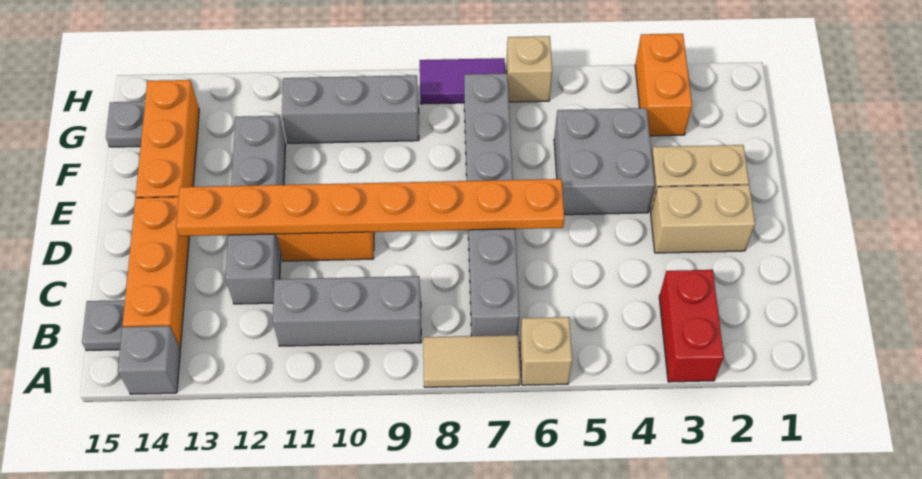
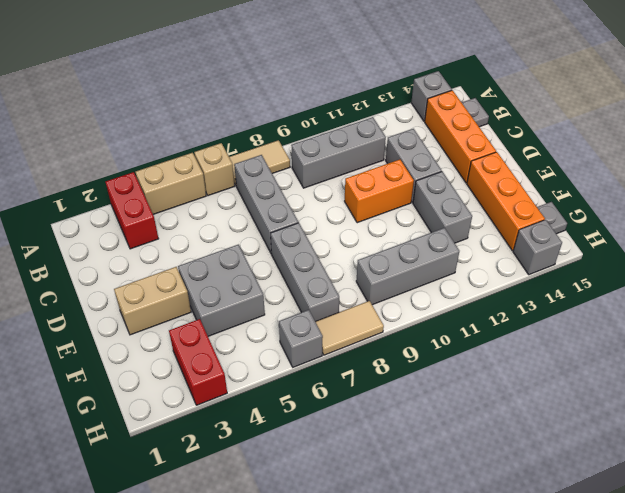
tan 1x2 brick [651,185,755,253] -> tan 1x2 brick moved to [136,153,206,214]
orange 1x8 plate [176,179,564,236] -> none
orange 1x2 brick [635,34,692,136] -> red 1x2 brick [169,319,227,405]
tan 1x1 brick [506,36,552,102] -> grey 1x1 brick [279,310,323,367]
purple 1x2 tile [420,58,505,104] -> tan 1x2 tile [315,301,384,355]
none -> grey 1x1 brick [513,220,562,275]

